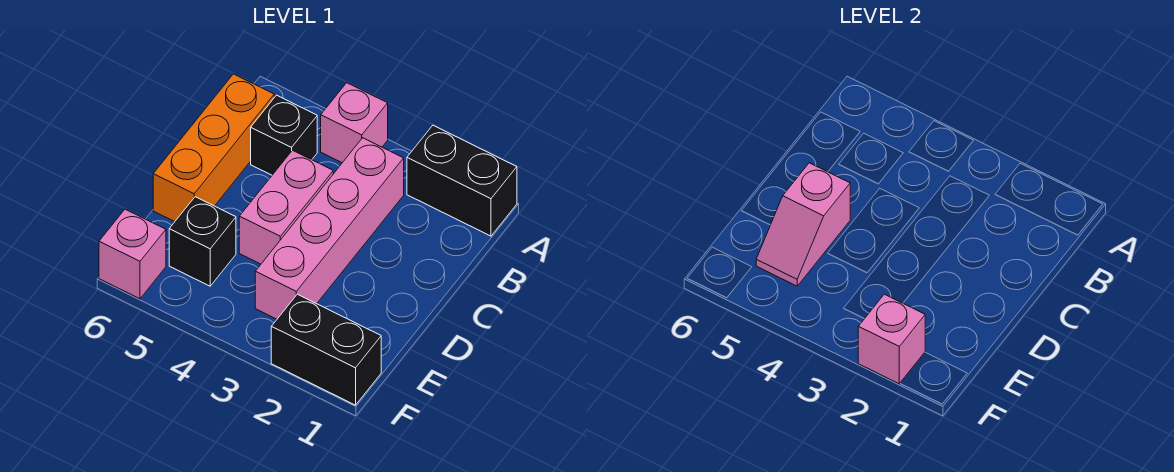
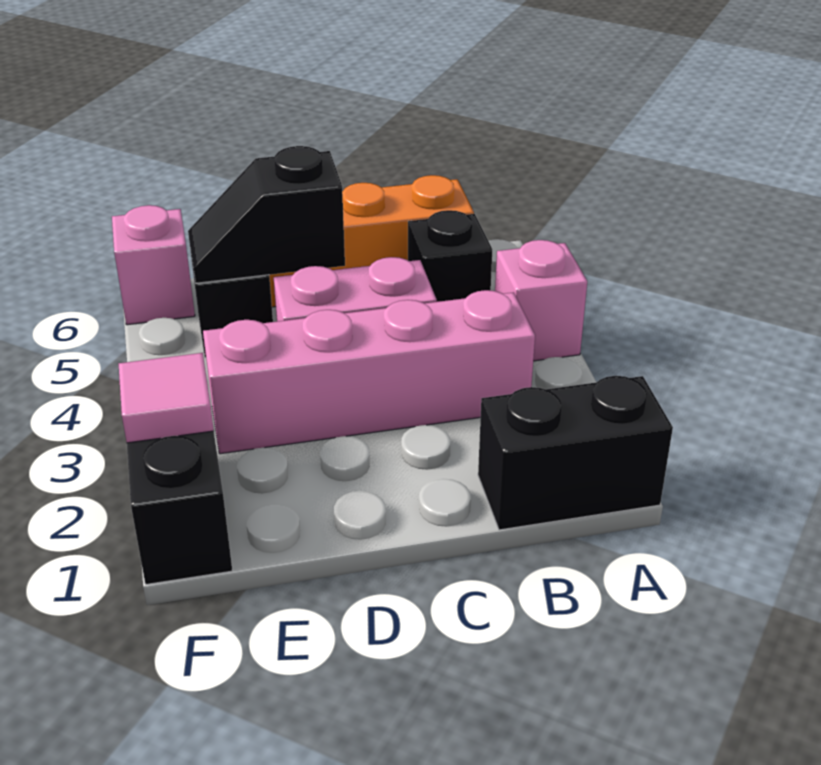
black 1x2 brick [407,125,517,236] -> black 1x2 brick turned to [478,376,673,530]
pink 1x2 slope [756,163,850,286] -> black 1x2 slope [188,146,345,283]
pink 1x1 brick [858,294,925,384] -> pink 1x1 tile [119,353,214,443]

